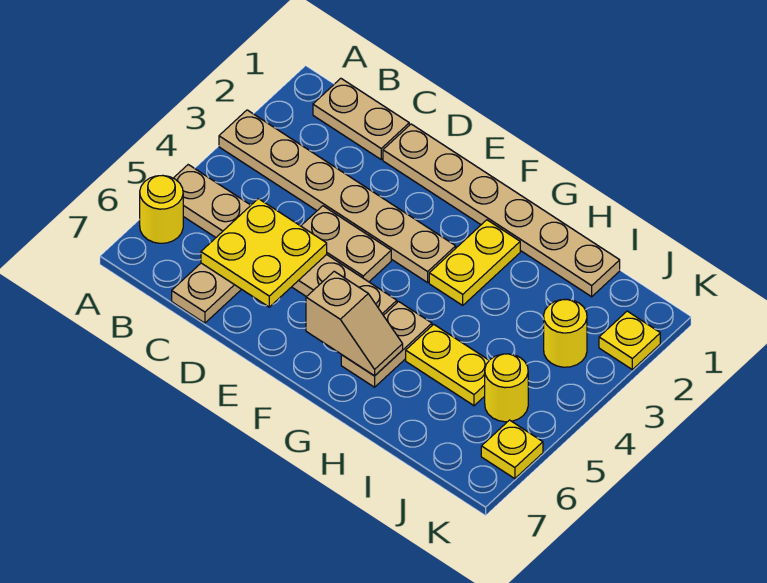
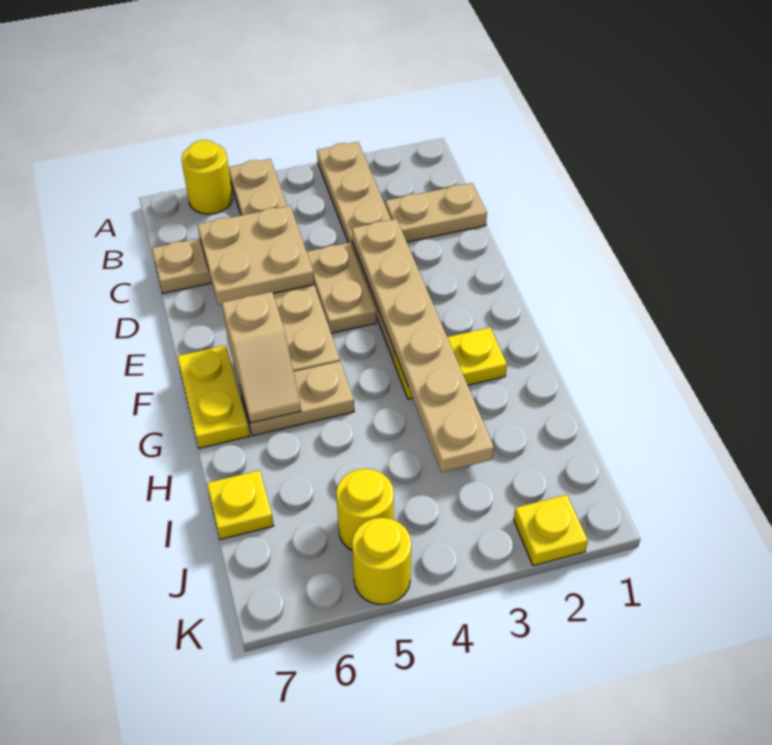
tan 1x2 plate [313,78,409,159] -> tan 1x2 plate turned to [385,183,487,242]
yellow 2x2 plate [201,199,327,307] -> tan 2x2 plate [198,206,314,305]
tan 1x6 plate [383,124,620,297] -> tan 1x6 plate moved to [352,219,494,472]
yellow 1x2 plate [406,324,489,406] -> yellow 1x2 plate moved to [177,345,249,448]
yellow 1x1 round brick [544,299,587,367] -> yellow 1x1 round brick moved to [352,518,411,605]
yellow 1x1 plate [481,420,543,479] -> yellow 1x1 plate moved to [207,470,274,539]

